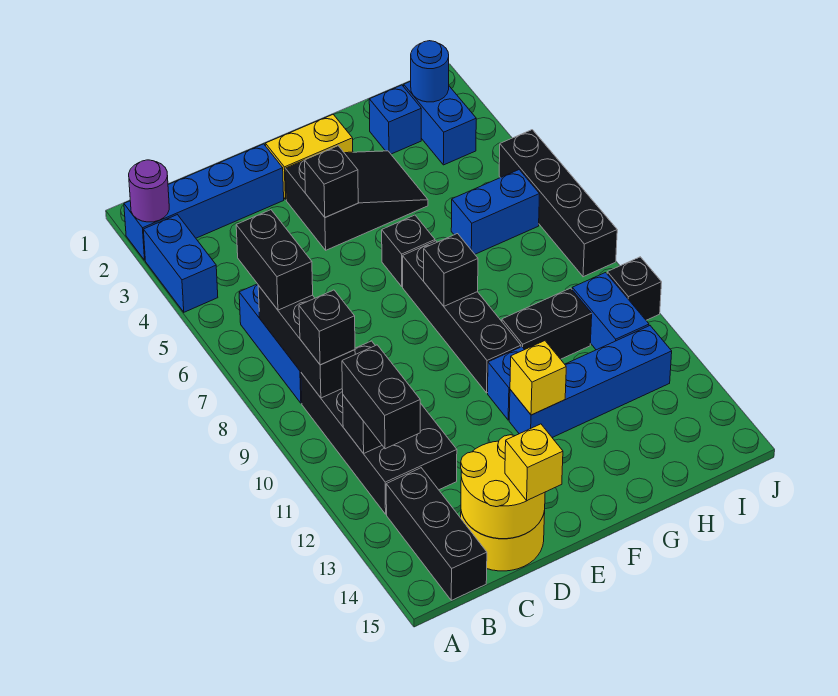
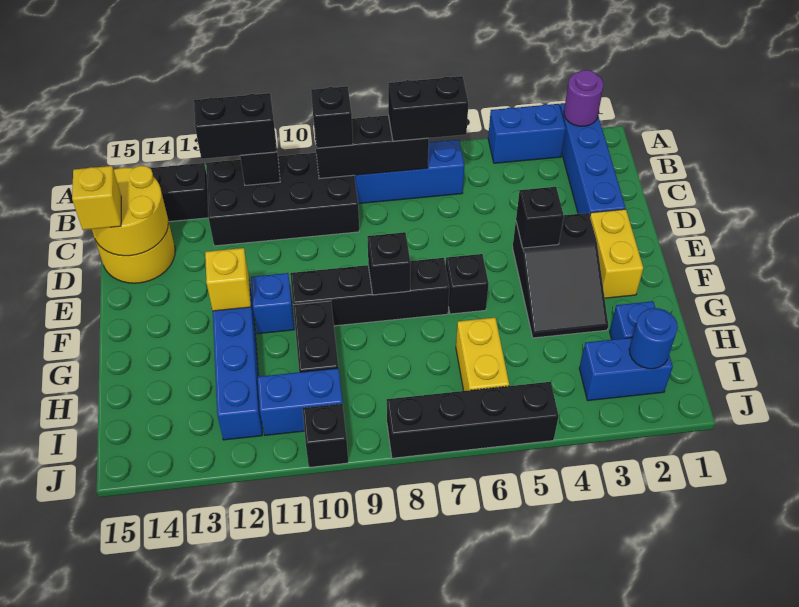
blue 1x2 brick [451,170,540,254] -> yellow 1x2 brick [456,318,509,391]

